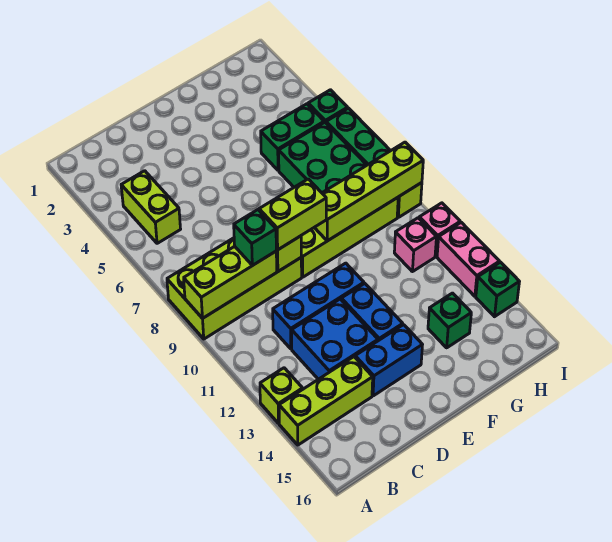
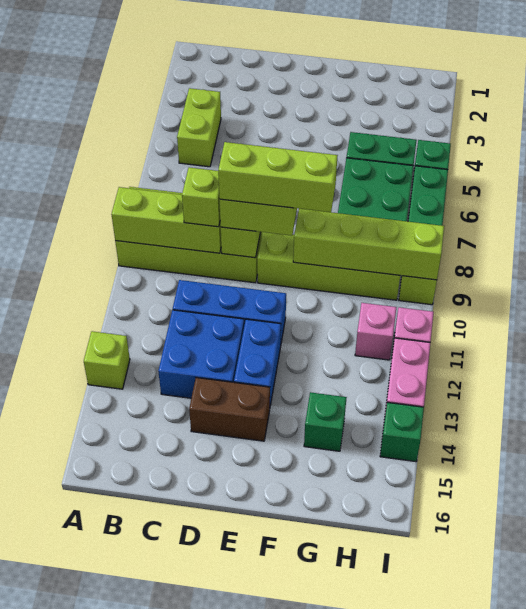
lime 1x3 brick [279,357,373,445] -> lime 1x3 brick moved to [218,142,338,212]
green 1x1 brick [234,210,276,266] -> lime 1x1 brick [182,167,220,227]
blue 1x2 brick [355,325,422,396] -> brown 1x2 brick [189,378,270,441]

